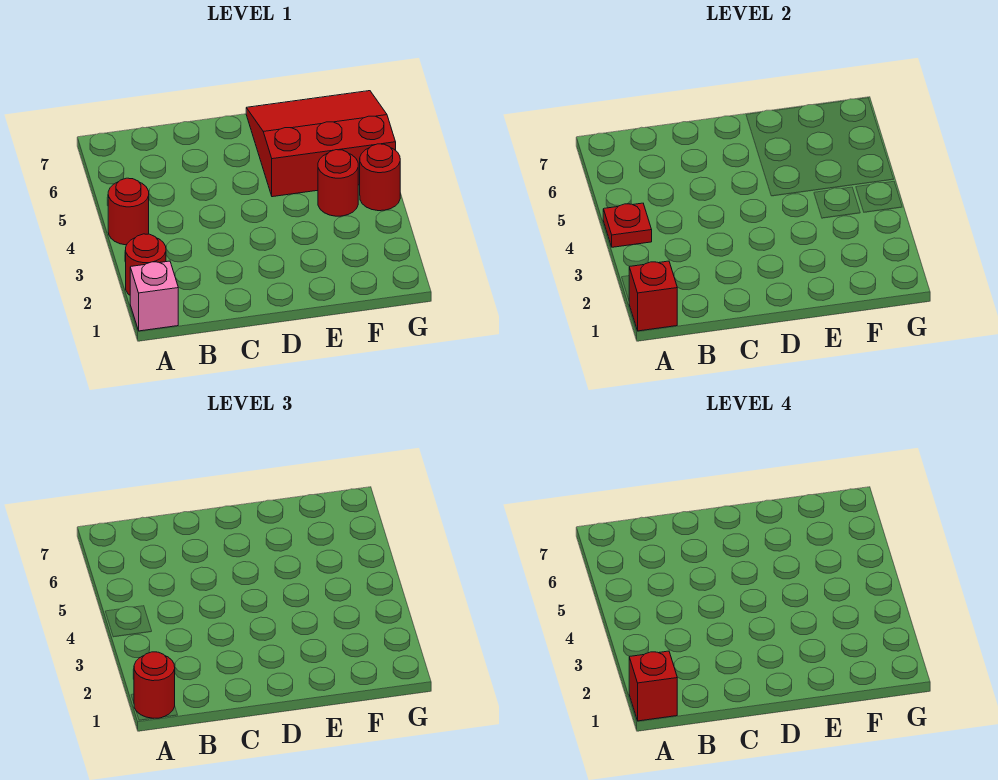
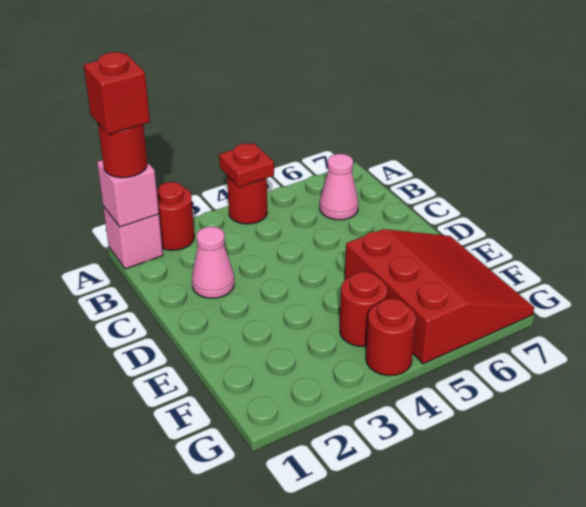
red 1x1 brick [629,261,677,331] -> pink 1x1 brick [97,160,159,227]
none -> pink 1x1 cone [320,154,358,220]
none -> pink 1x1 cone [192,227,234,298]

